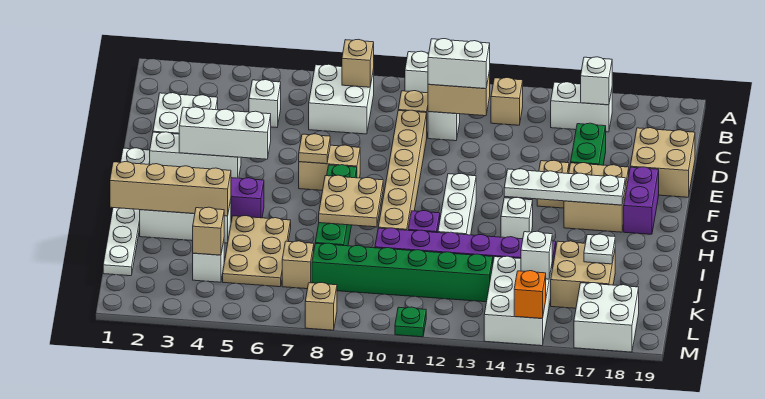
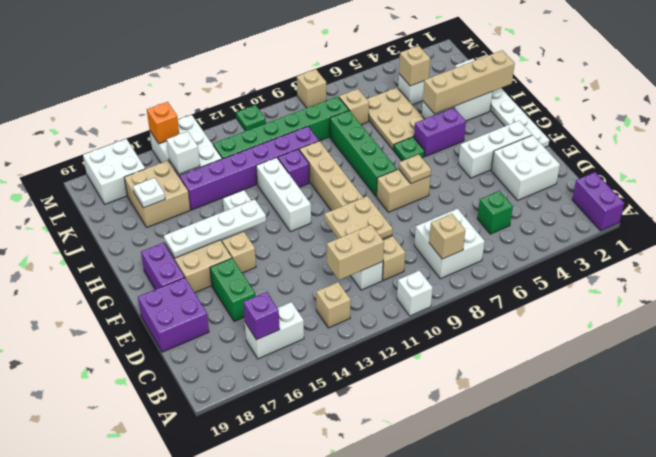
none -> purple 1x2 brick [572,172,624,231]
white 1x1 brick [581,57,612,105] -> purple 1x1 brick [243,292,280,340]
white 1x1 brick [249,80,281,128] -> green 1x1 brick [477,191,513,234]
white 1x2 brick [428,39,490,89] -> none
tan 2x2 brick [630,128,695,197] -> purple 2x2 brick [138,278,209,352]
white 1x3 brick [179,107,271,159] -> none
none -> green 1x1 plate [394,137,425,161]
tan 2x2 plate [319,175,383,227] -> tan 2x2 plate moved to [324,196,393,239]

